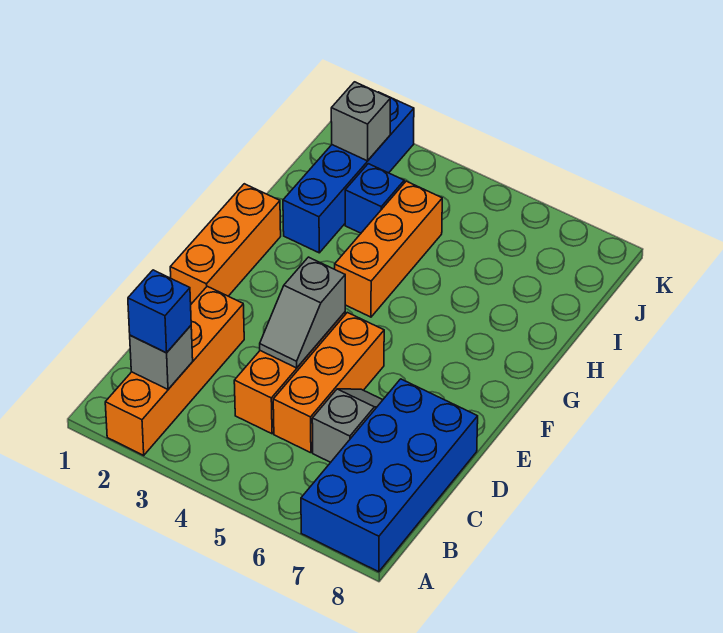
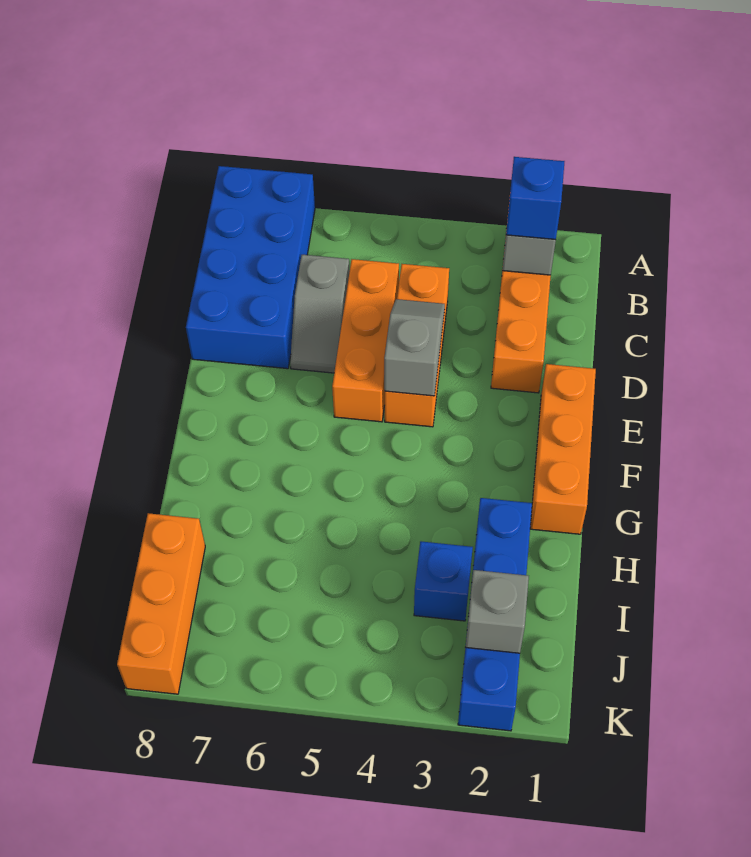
orange 1x3 brick [335,181,442,317] -> orange 1x3 brick moved to [117,513,205,694]

